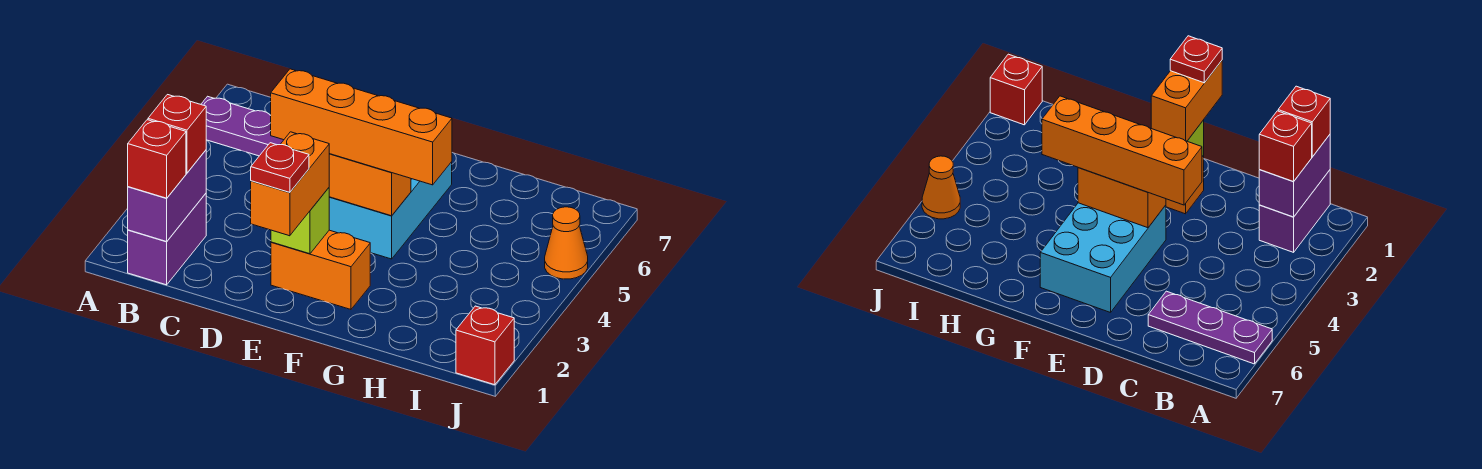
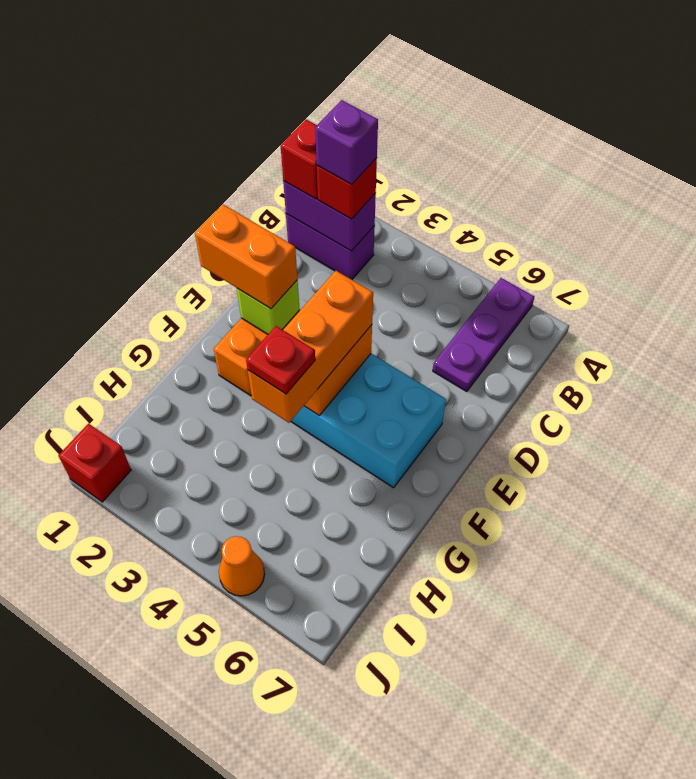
none -> purple 1x1 brick [315,100,378,185]
orange 1x4 brick [271,69,452,185] -> orange 1x3 brick [248,271,373,423]
red 1x1 plate [251,143,309,192] -> red 1x1 plate moved to [246,326,315,394]

